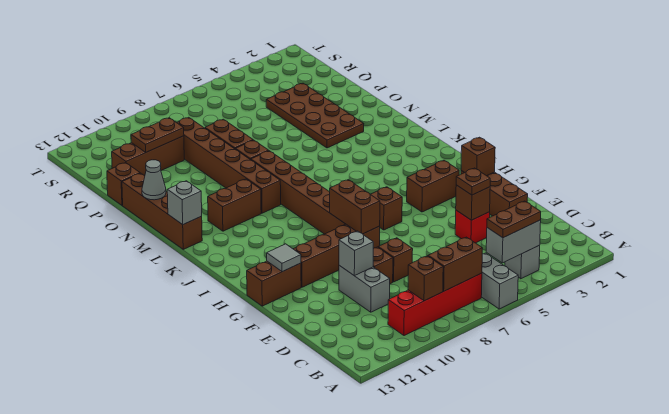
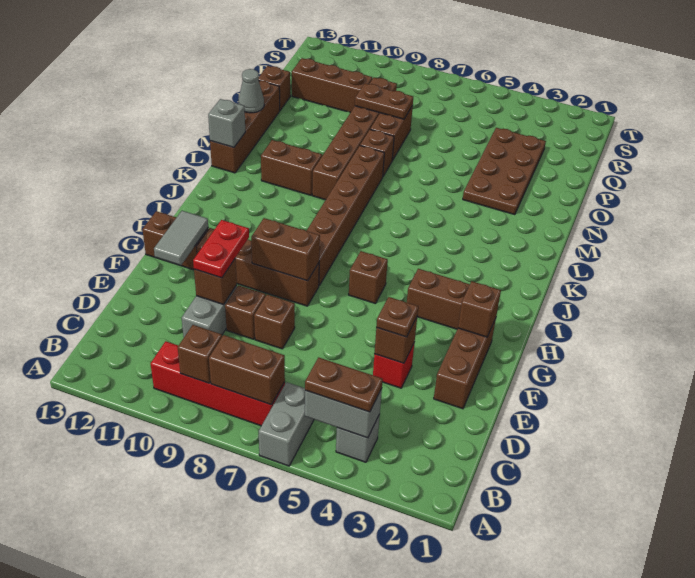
grey 1x1 brick [339,231,373,276] -> brown 1x1 brick [194,259,237,304]
none -> red 1x2 plate [193,220,249,278]
brown 1x2 brick [330,180,380,234] -> brown 1x2 brick turned to [251,218,320,281]
grey 1x1 tile [267,244,301,272] -> grey 1x2 tile [154,211,208,265]
brown 1x2 plate [131,118,184,152] -> brown 1x2 plate moved to [355,83,413,119]

